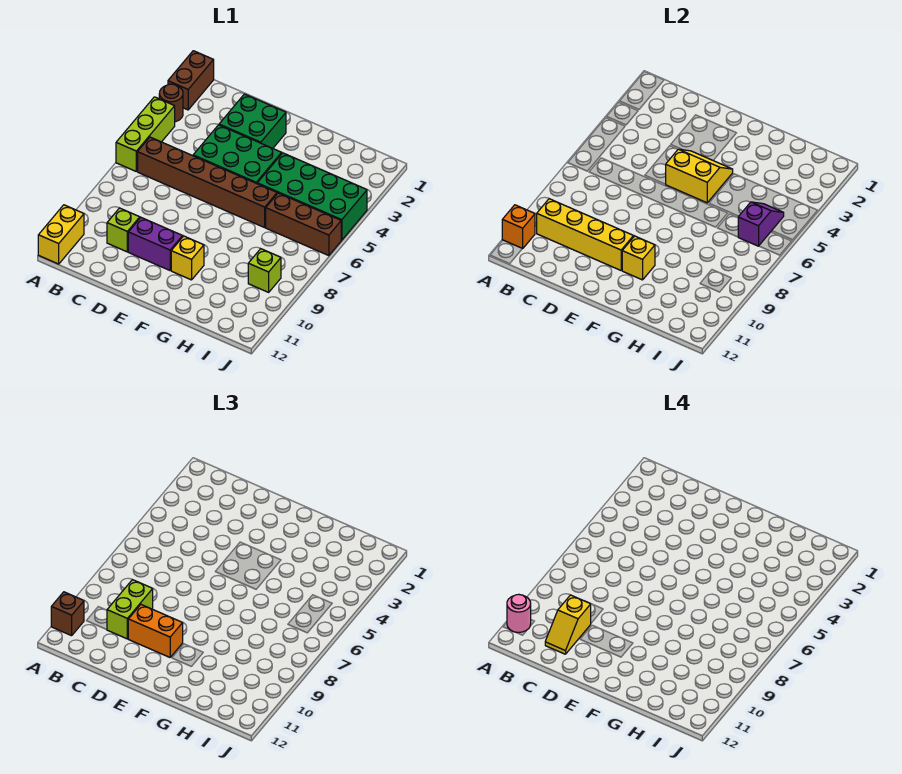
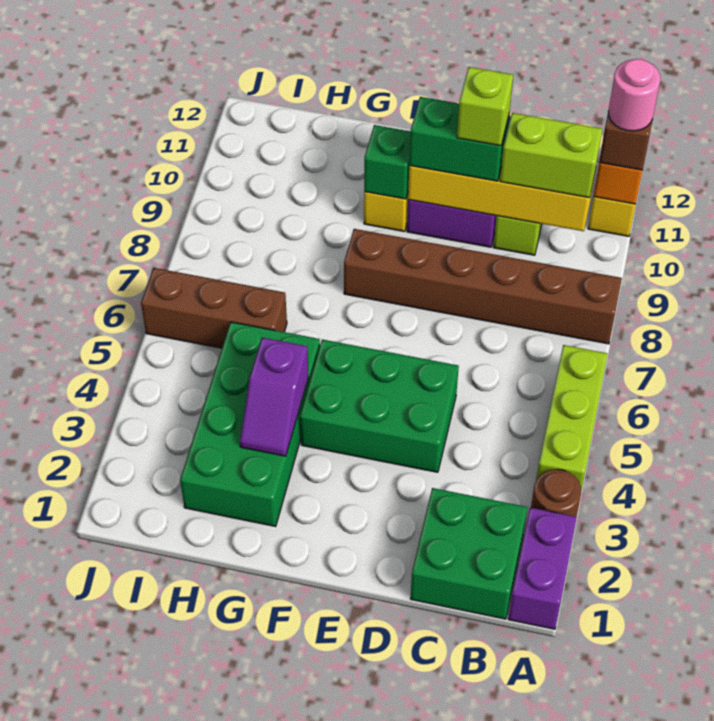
brown 1x2 brick [168,51,214,110] -> purple 1x2 brick [508,508,577,629]
brown 1x6 brick [138,137,277,227] -> brown 1x6 brick moved to [344,229,622,344]
lime 1x2 brick [107,580,153,639] -> lime 1x2 brick turned to [500,113,602,198]
yellow 1x2 slope [545,595,591,654] -> none
green 2x2 brick [219,94,286,148] -> green 2x2 brick moved to [411,488,527,619]
orange 1x2 brick [128,605,183,657] -> green 1x2 brick [409,97,509,181]
yellow 2x2 slope [666,149,733,203] -> none
yellow 1x1 brick [622,236,655,280] -> green 1x1 brick [364,125,411,199]
green 2x4 brick [257,153,367,240] -> green 2x4 brick turned to [180,322,320,526]
purple 1x2 slope [738,202,784,246] -> purple 1x2 slope moved to [240,338,308,456]
lime 1x1 brick [248,249,281,292] -> lime 1x1 brick moved to [457,67,513,146]

